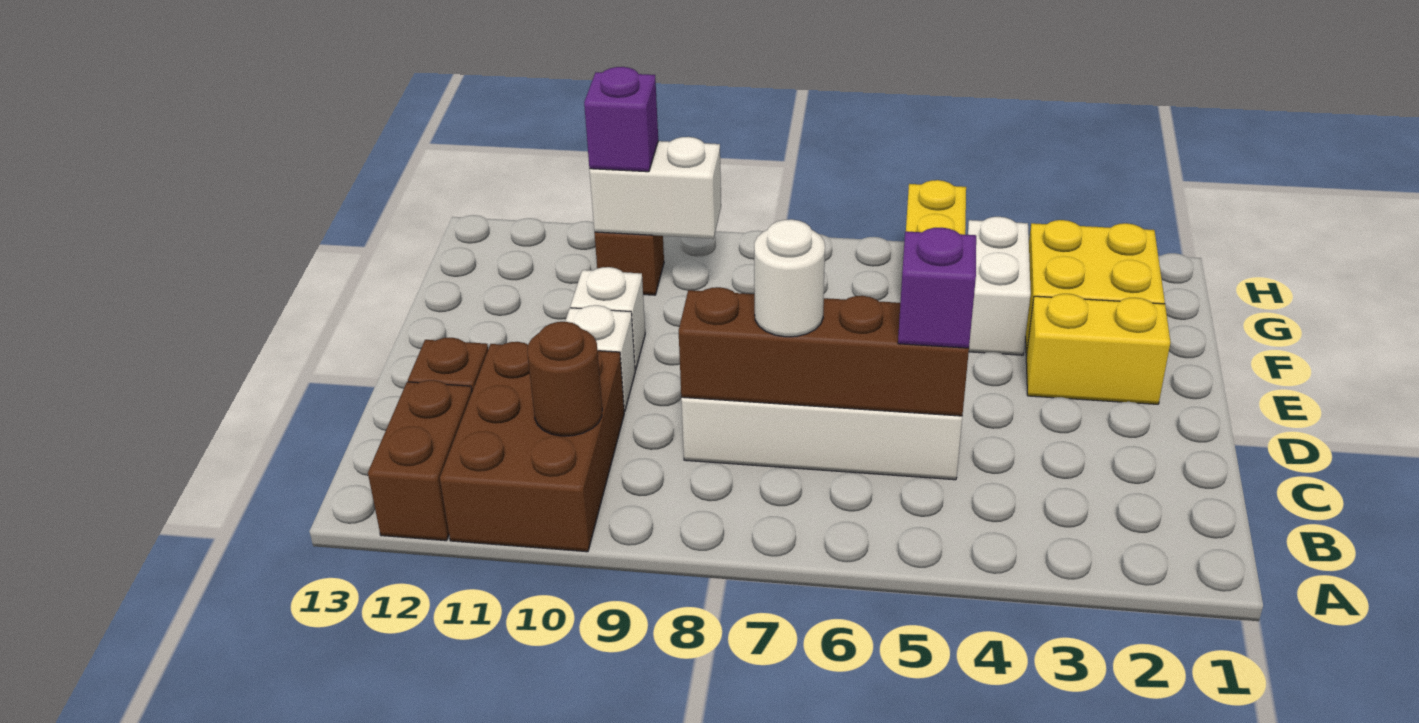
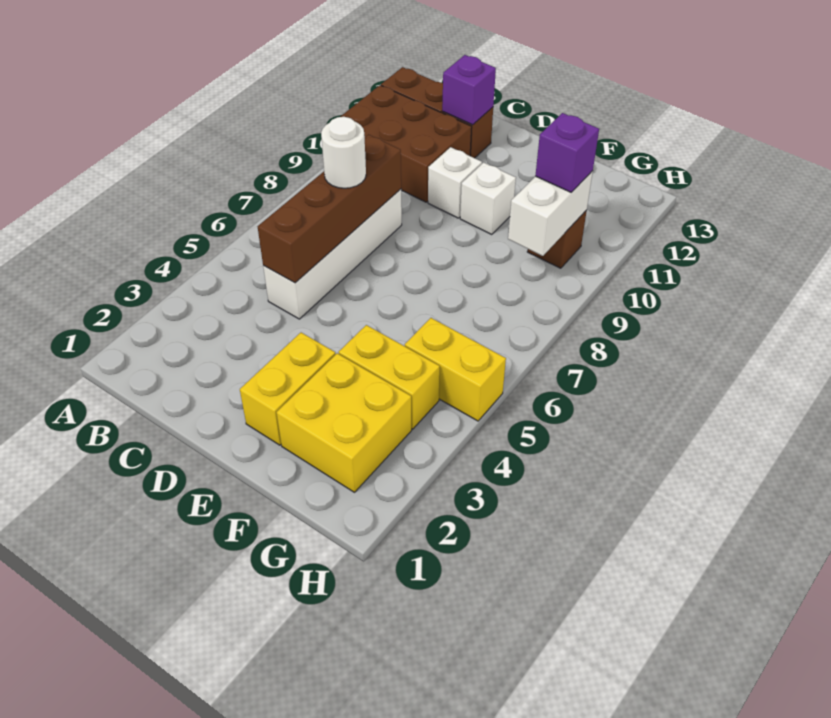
brown 1x1 round brick [527,322,602,436] -> none
purple 1x1 brick [898,228,976,348] -> purple 1x1 brick moved to [442,55,496,125]
white 1x2 brick [967,217,1031,355] -> yellow 1x2 brick [339,325,440,429]

